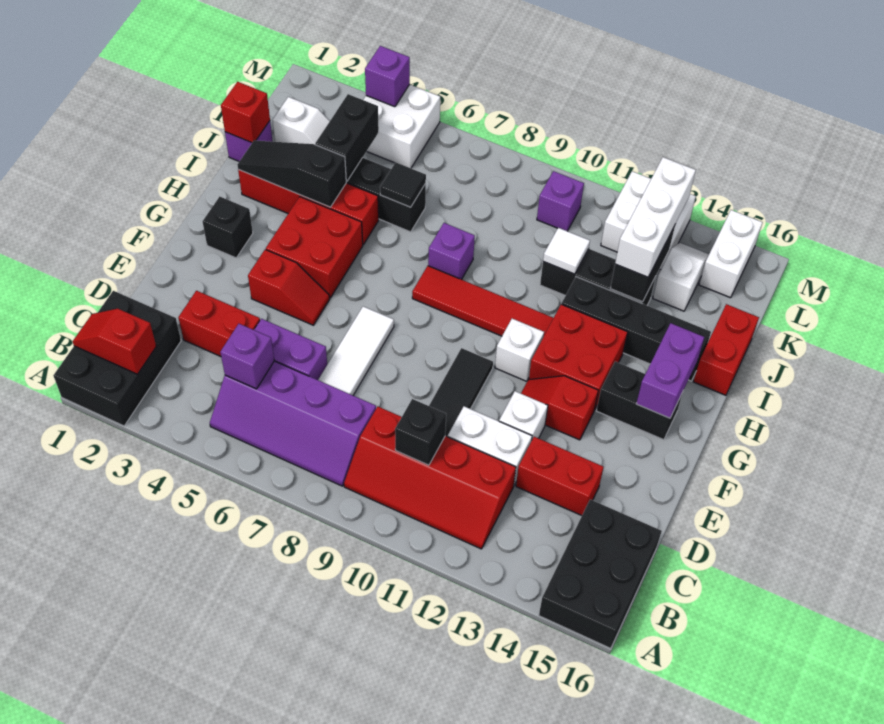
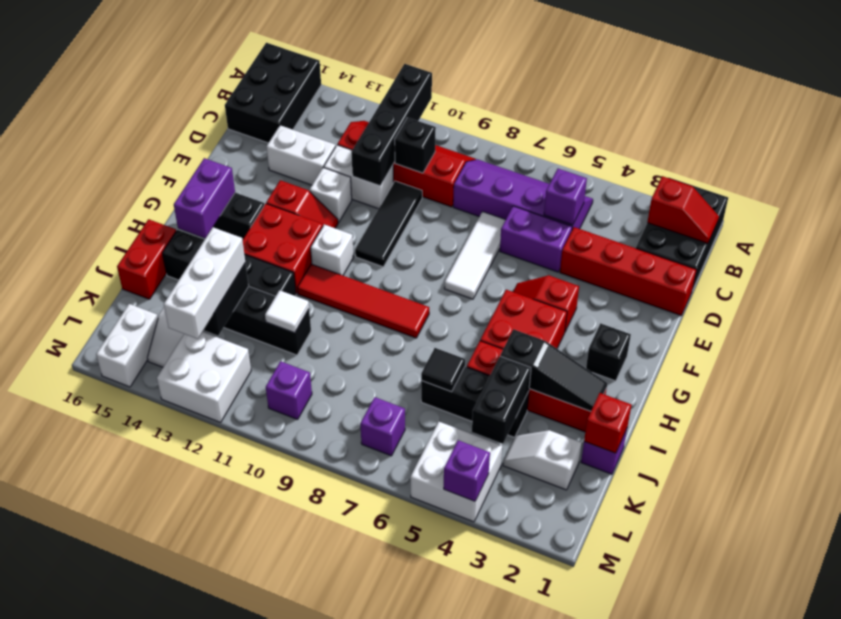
none -> black 1x4 brick [351,64,432,186]
red 1x2 brick [178,291,260,356] -> red 1x4 brick [560,227,697,315]
red 1x2 brick [516,437,603,516] -> white 1x2 brick [266,125,336,185]
purple 1x1 brick [428,223,475,280] -> purple 1x1 brick moved to [360,397,405,456]

